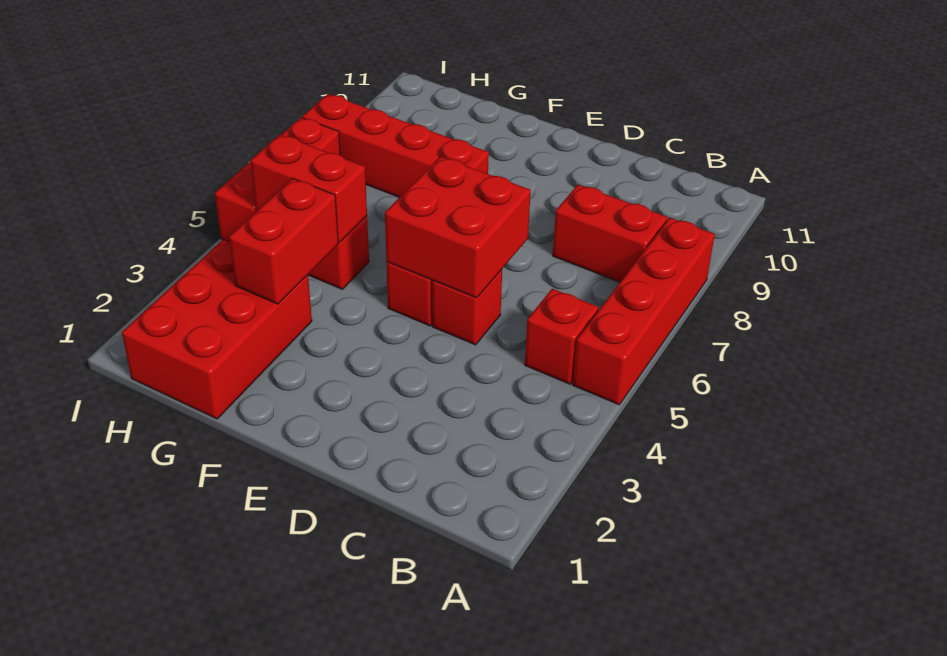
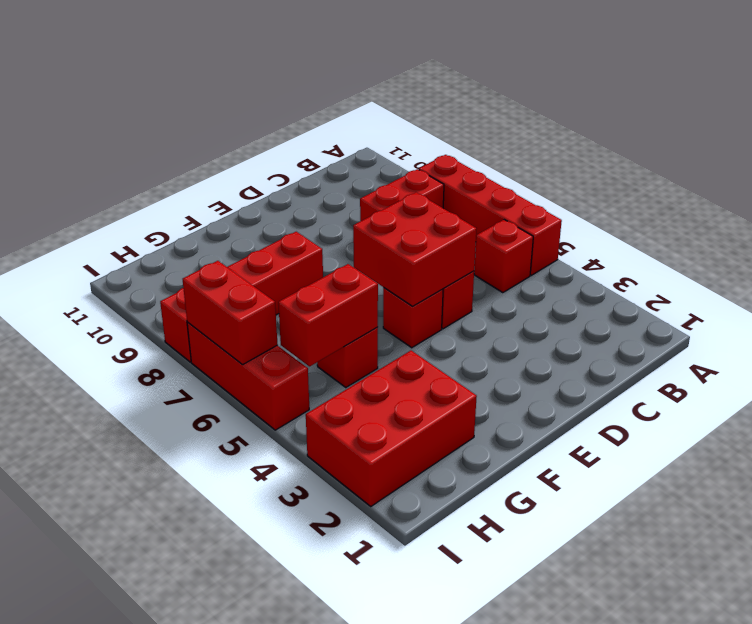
red 2x3 brick [122,240,312,419] -> red 2x3 brick turned to [306,351,477,506]
red 1x2 brick [229,178,338,304] -> red 1x2 brick moved to [183,261,278,364]

